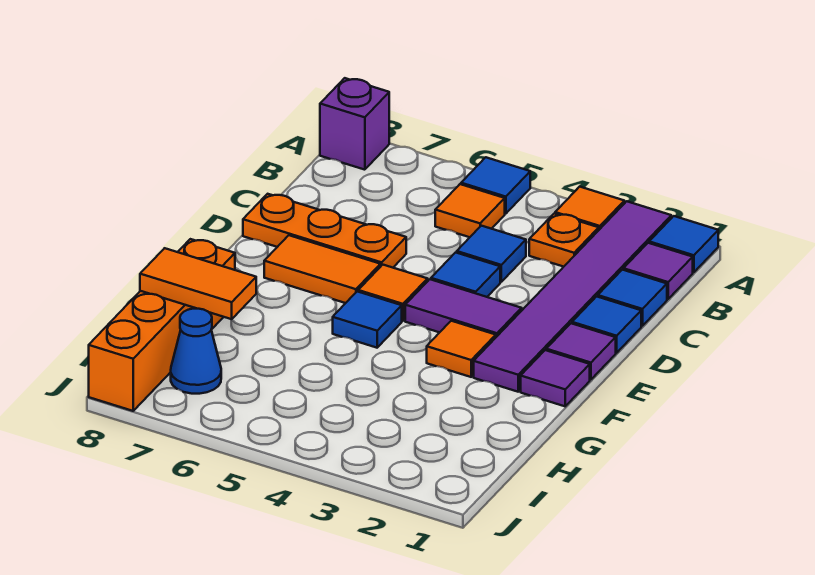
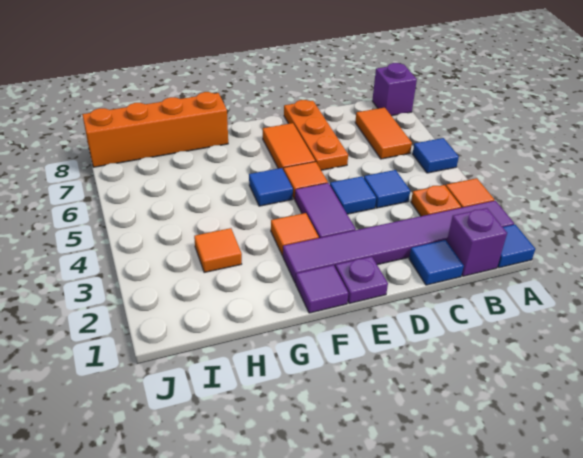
purple 1x1 tile [623,243,693,299] -> purple 1x1 brick [447,208,507,276]
orange 1x1 tile [435,184,505,237] -> orange 1x1 tile moved to [194,228,242,273]
blue 1x1 tile [572,296,641,353] -> none
purple 1x1 tile [546,323,616,380] -> purple 1x1 plate [335,257,388,304]
orange 1x2 tile [140,248,256,319] -> orange 1x2 tile moved to [355,108,412,159]
blue 1x1 cone [171,309,221,394] -> none

